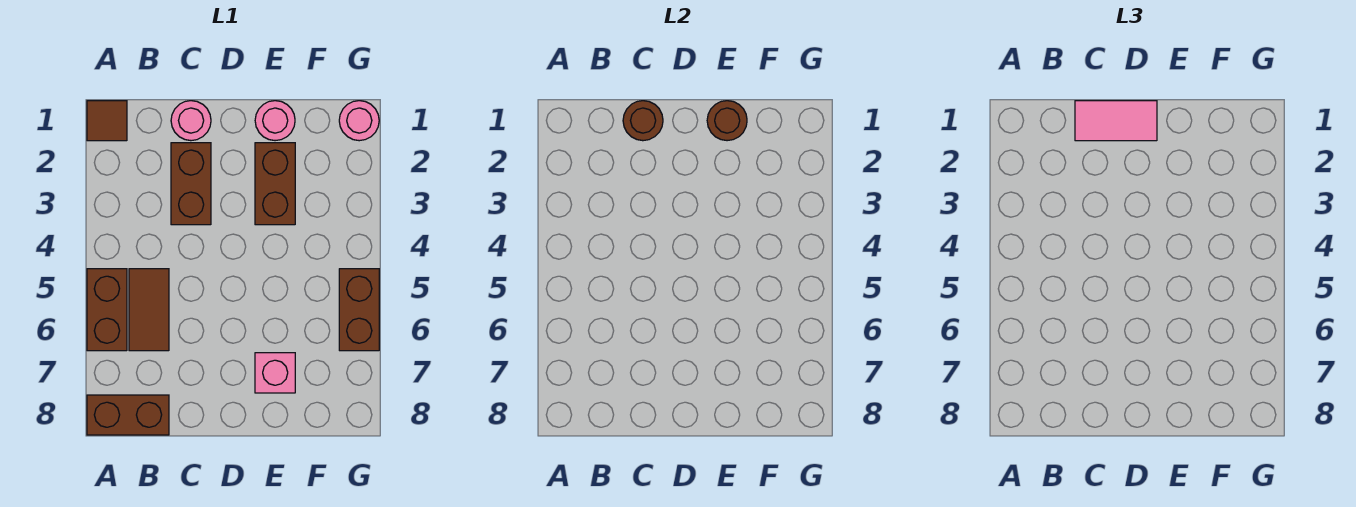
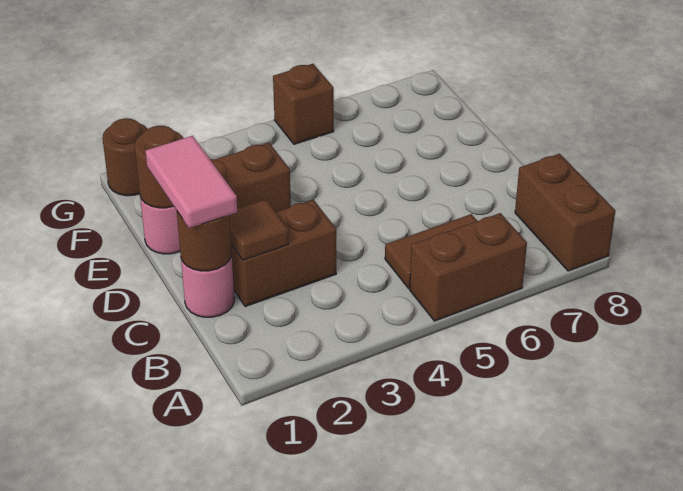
brown 1x1 tile [87,101,127,141] -> brown 1x1 tile moved to [230,200,289,260]
pink 1x1 brick [255,353,295,393] -> none
pink 1x1 round brick [339,101,379,141] -> brown 1x1 round brick [102,118,147,196]
brown 1x2 brick [339,269,379,351] -> brown 1x1 brick [273,64,334,144]

